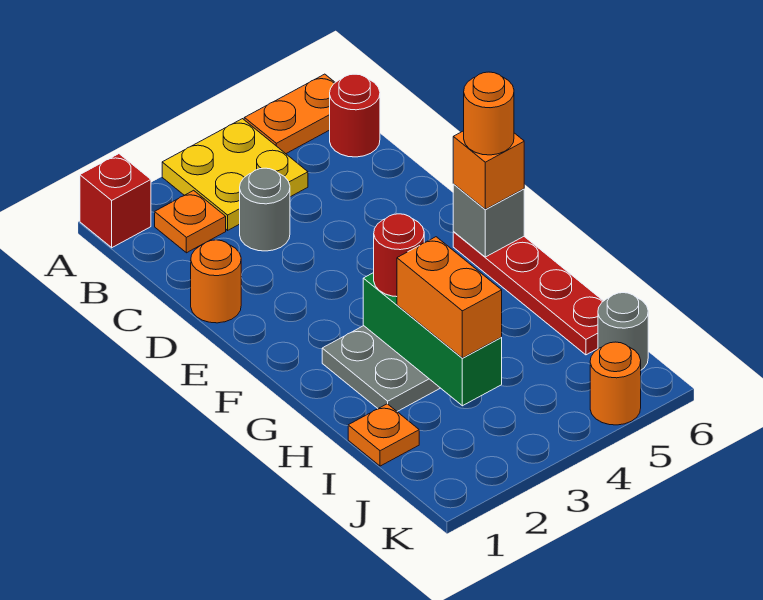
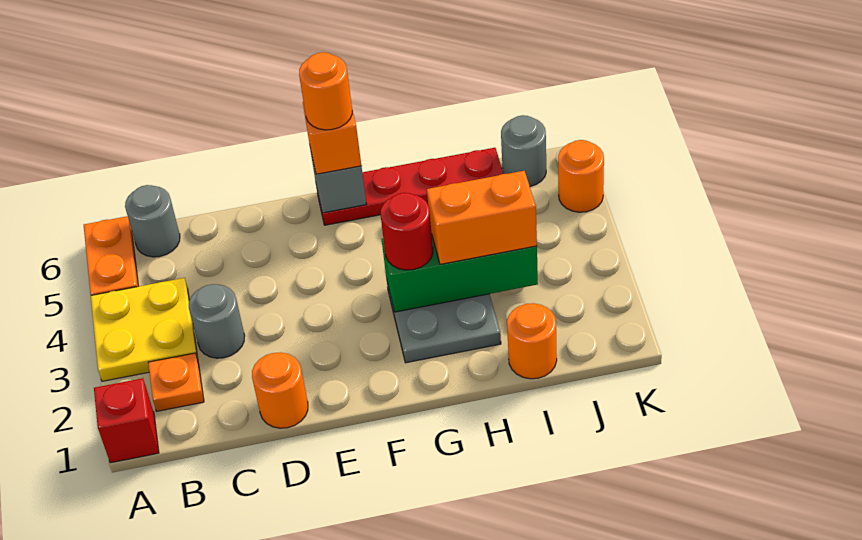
red 1x1 round brick [330,74,380,157] -> grey 1x1 round brick [125,185,180,257]
orange 1x1 plate [348,404,419,466] -> orange 1x1 round brick [507,303,557,379]

